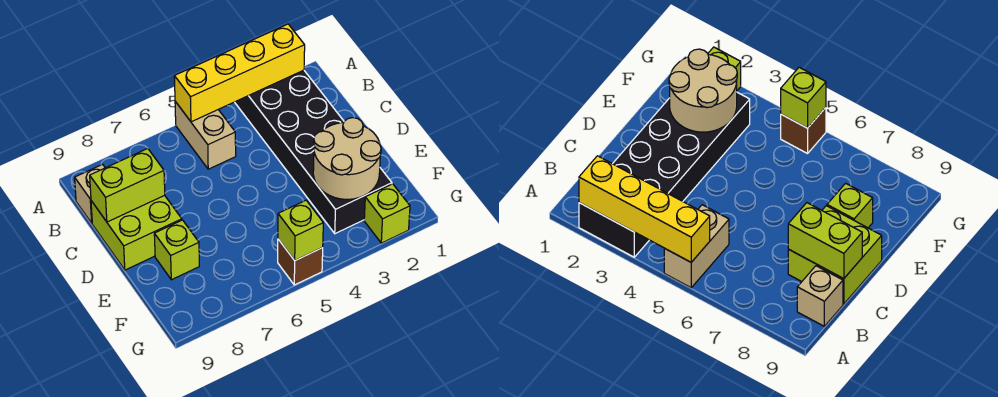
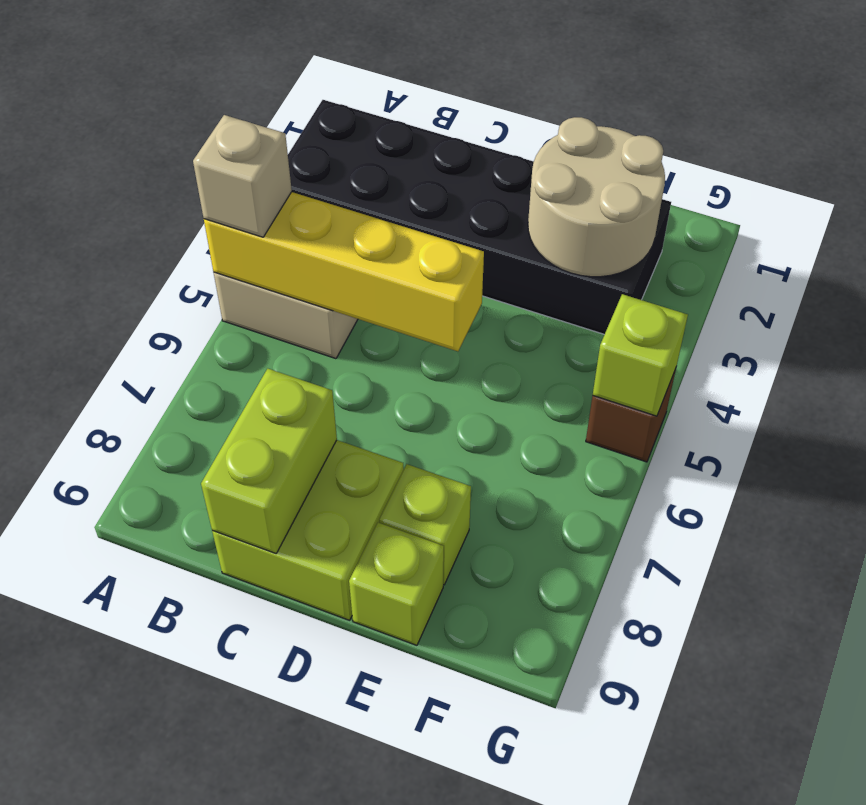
yellow 1x4 brick [174,24,305,122] -> yellow 1x4 brick turned to [204,192,484,351]
tan 1x1 brick [75,164,105,223] -> tan 1x1 brick moved to [193,115,292,237]
lime 1x1 brick [364,184,410,243] -> lime 1x1 brick moved to [349,523,444,645]

